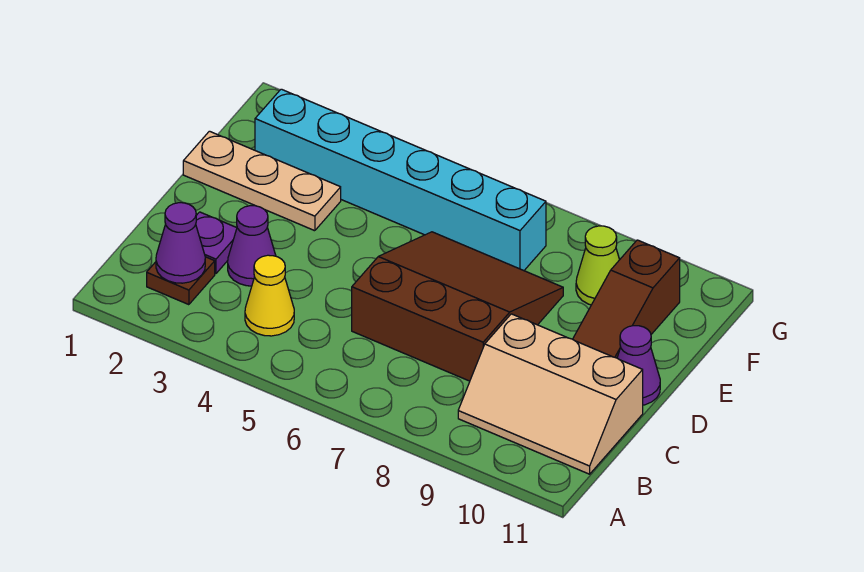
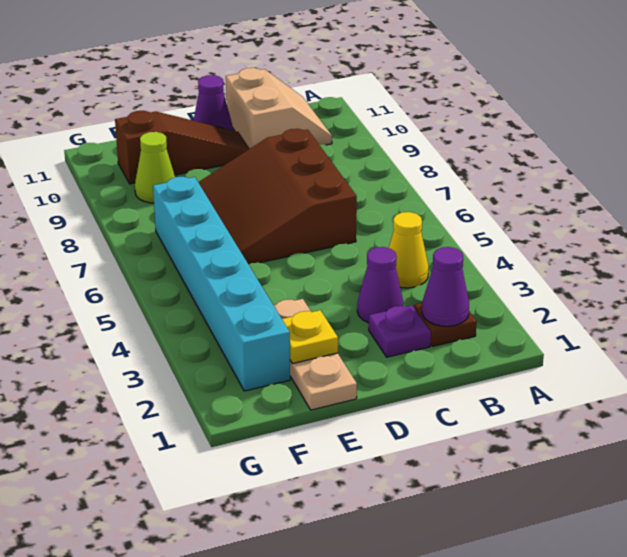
tan 2x3 slope [458,314,643,474] -> tan 2x2 slope [226,68,332,148]
none -> yellow 1x1 plate [282,310,338,364]

